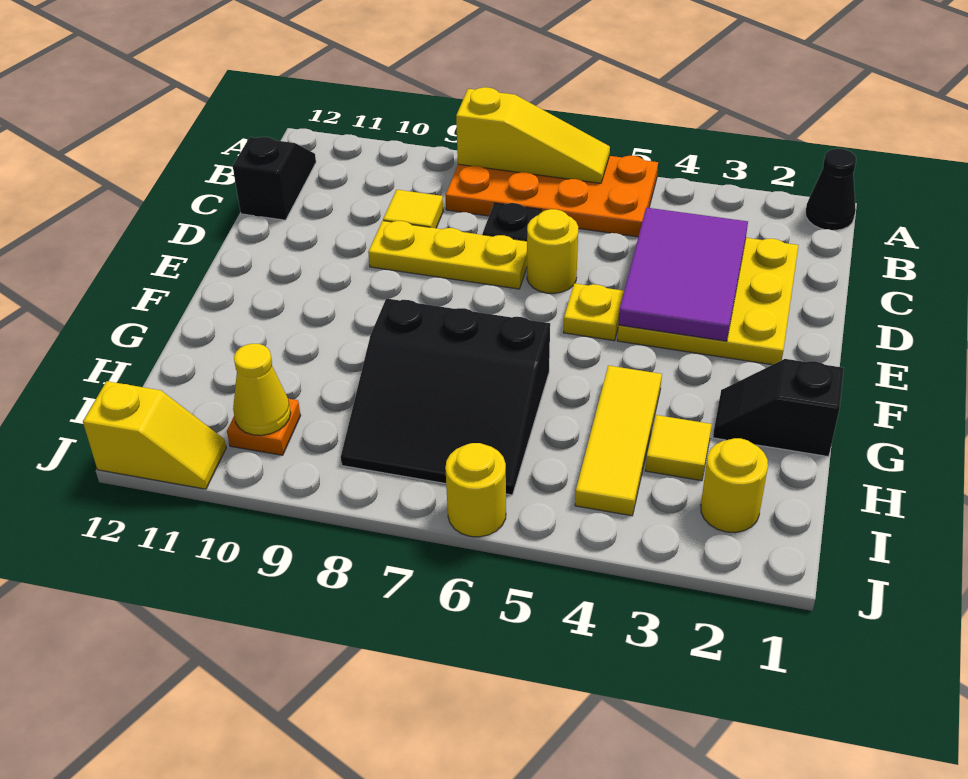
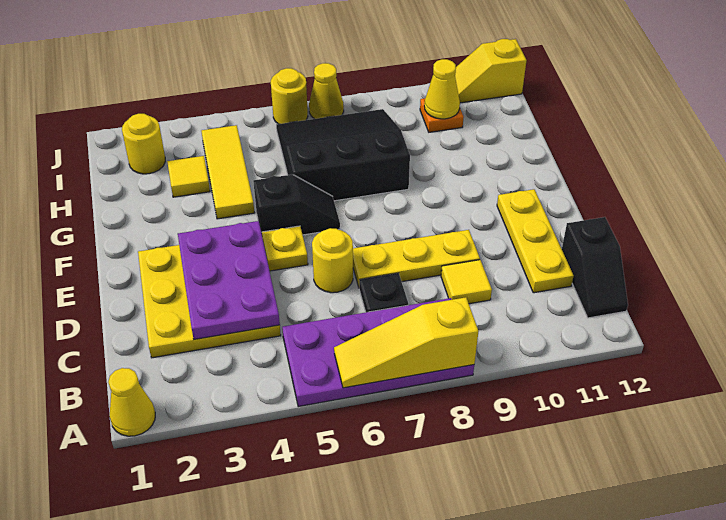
black 1x1 cone [805,149,856,230] -> yellow 1x1 cone [108,368,155,436]
orange 2x4 plate [446,156,658,237] -> purple 2x4 plate [282,298,474,407]
purple 2x3 tile [618,208,748,341] -> purple 2x3 plate [178,221,280,339]
none -> yellow 1x3 plate [497,189,573,293]
black 1x2 slope [713,359,844,457] -> black 1x2 slope moved to [253,174,340,235]
none -> yellow 1x1 cone [309,63,344,119]

